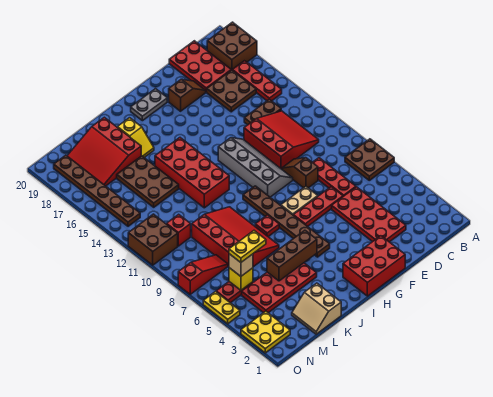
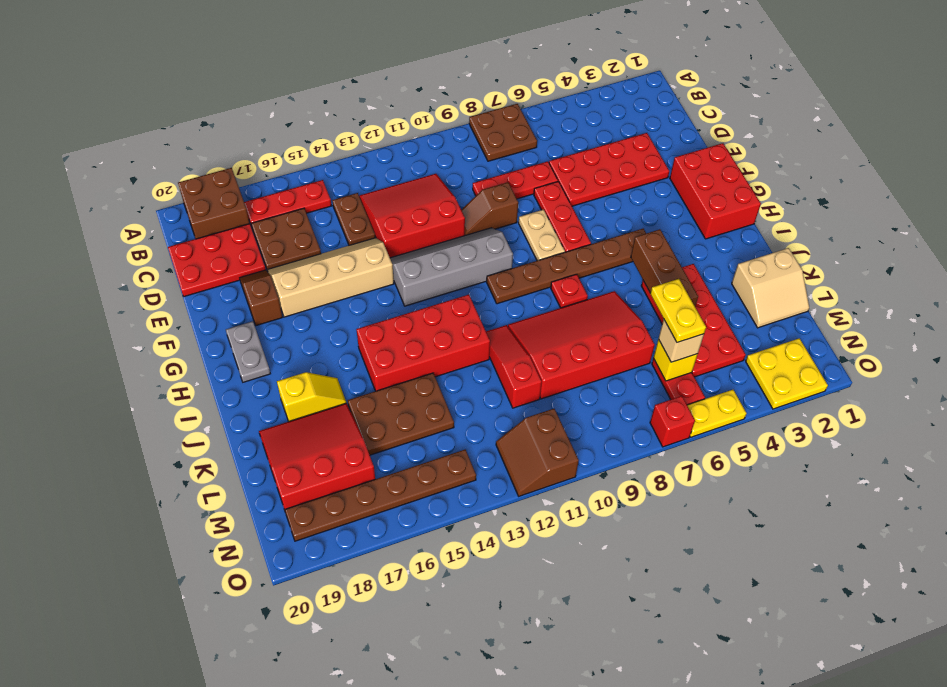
none -> tan 2x4 slope [267,238,394,317]
red 3x3 slope [67,117,141,186] -> red 3x3 slope turned to [259,403,375,510]
red 1x3 slope [178,255,228,294] -> red 1x3 slope moved to [486,325,542,408]
red 1x1 brick [167,214,191,246] -> red 1x1 brick moved to [650,396,695,447]
brown 2x2 brick [128,214,178,265] -> brown 2x2 slope [496,409,579,496]

